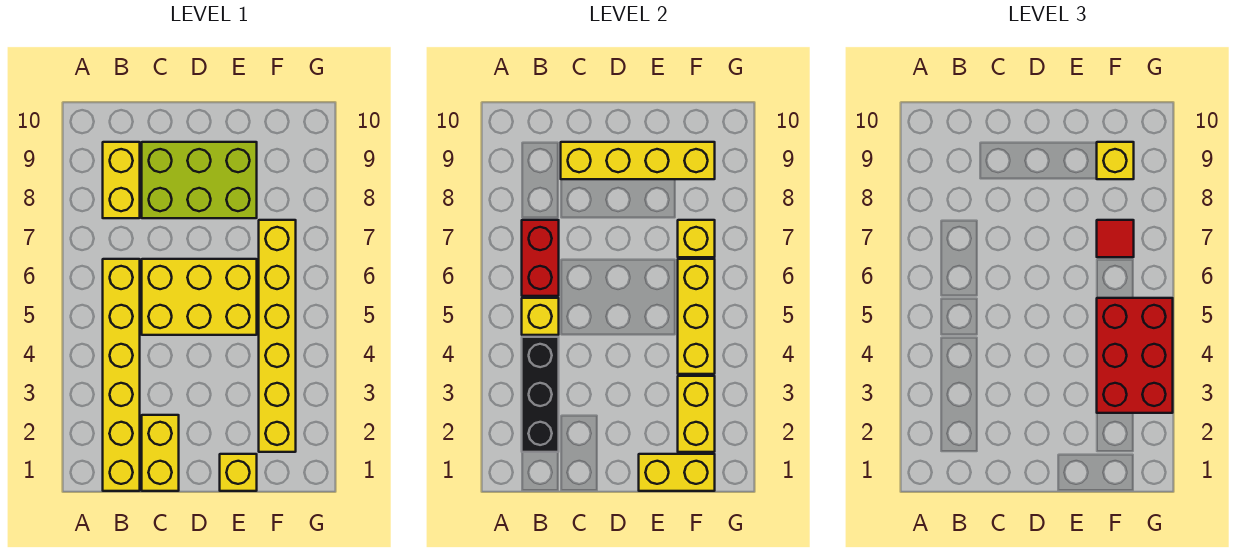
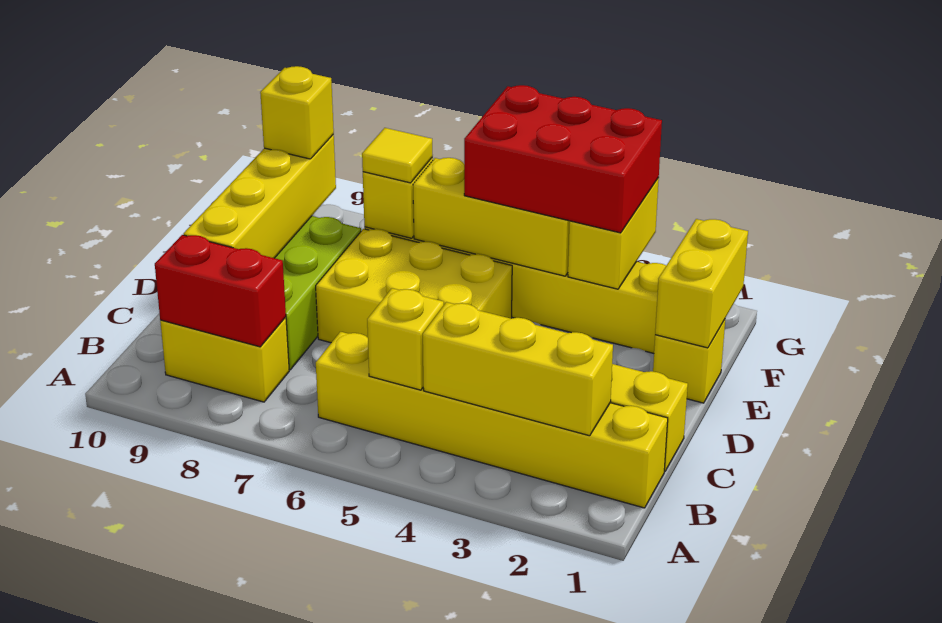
black 1x3 brick [522,337,559,452] -> yellow 1x3 brick [423,302,613,436]
red 1x2 brick [522,220,559,296] -> red 1x2 brick moved to [155,235,286,347]
yellow 2x3 brick [142,259,257,335] -> yellow 2x3 brick turned to [316,229,512,343]
yellow 1x2 brick [678,376,715,452] -> yellow 1x2 brick turned to [568,178,659,289]
red 1x1 tile [1097,220,1134,257] -> yellow 1x1 tile [362,128,433,183]

